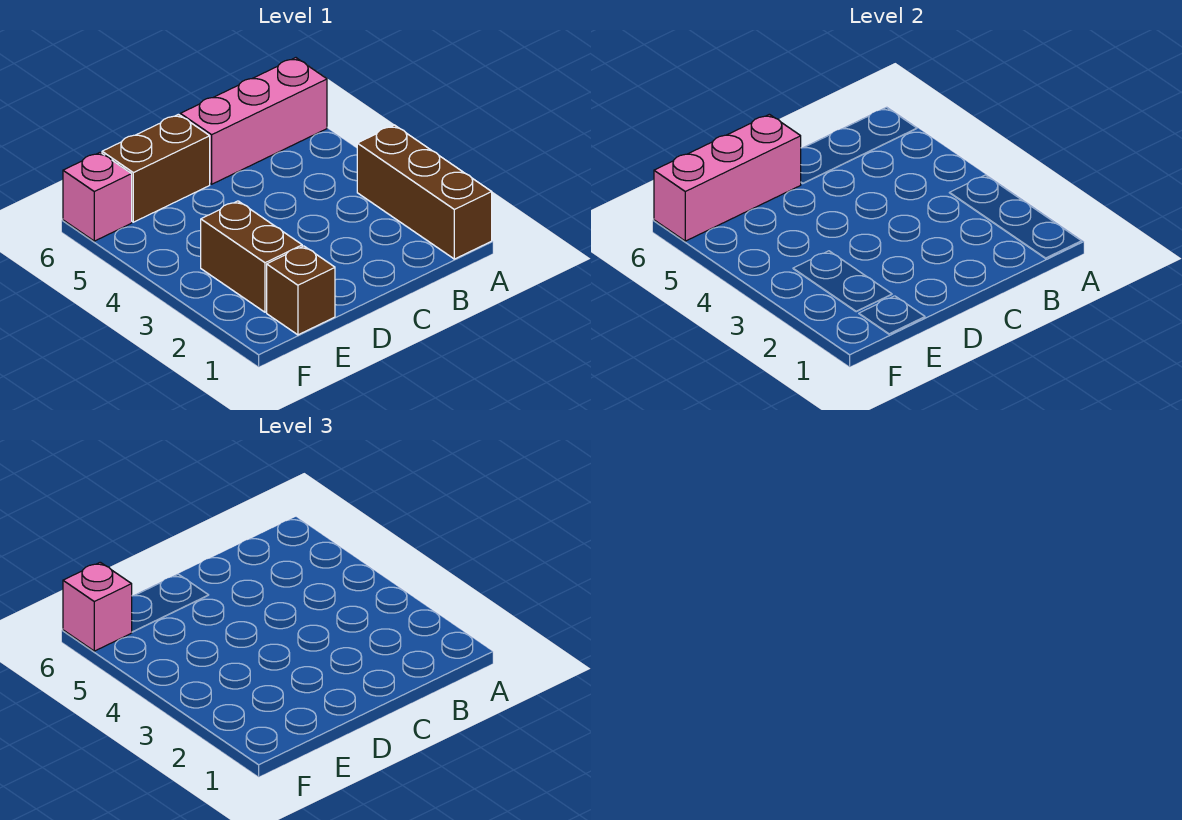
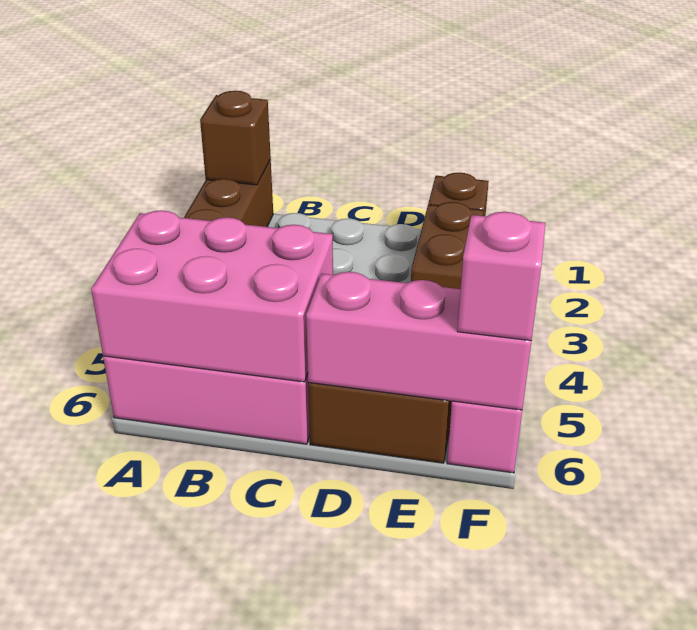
none -> brown 1x1 brick [200,91,271,185]
none -> pink 2x3 brick [91,210,333,382]

